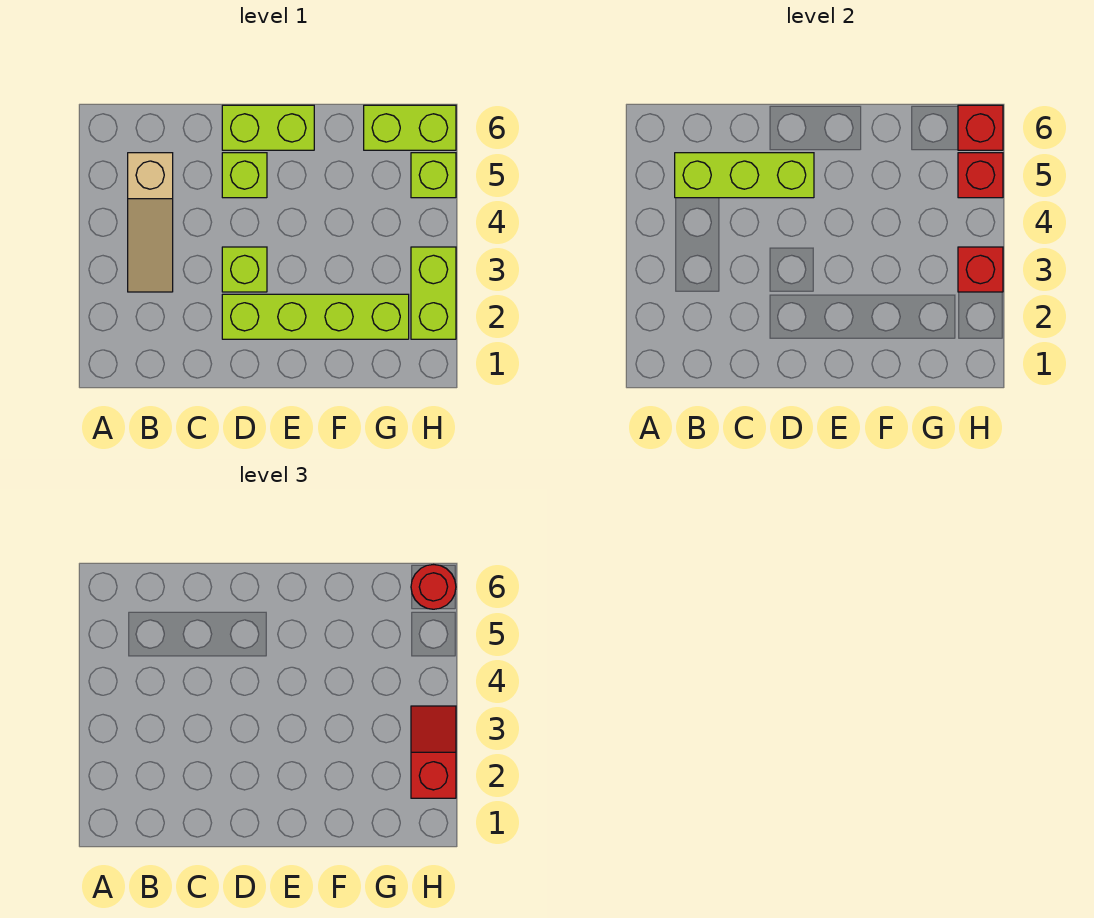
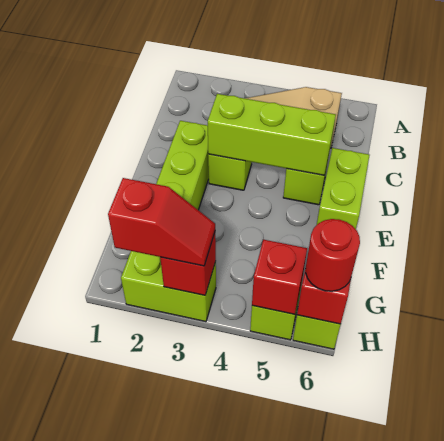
lime 1x3 brick [675,153,814,198] -> lime 1x3 brick turned to [208,94,336,175]

